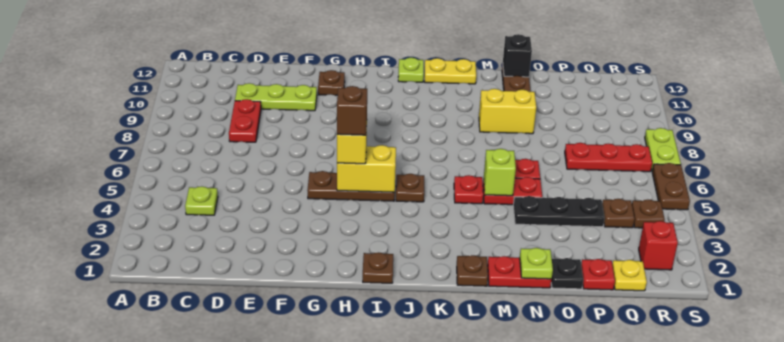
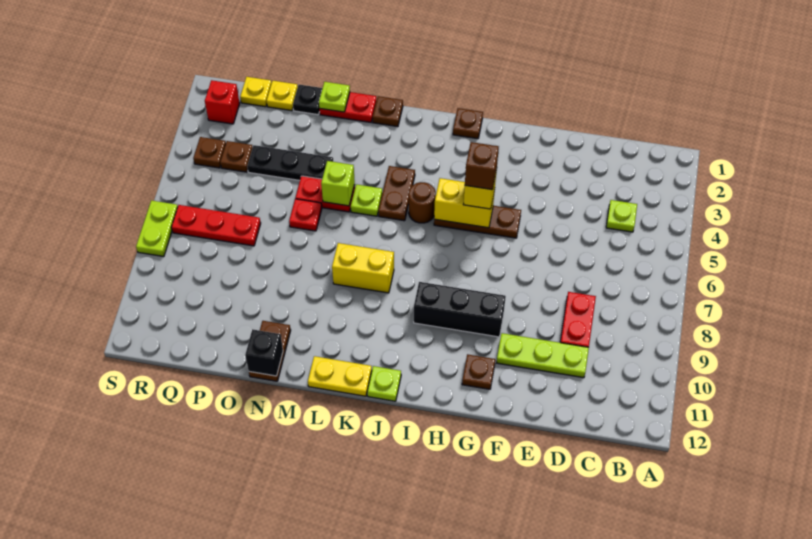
none -> black 1x3 brick [414,282,506,337]
brown 1x1 plate [396,174,424,202] -> brown 1x1 round brick [409,182,436,223]
red 1x1 plate [454,175,483,204] -> lime 1x1 plate [351,184,382,216]
yellow 1x2 brick [479,89,536,134] -> yellow 1x2 brick moved to [332,243,394,293]
red 1x1 plate [581,259,615,290] -> yellow 1x1 plate [267,81,298,111]
brown 1x2 plate [652,163,690,210] -> brown 1x2 plate moved to [378,166,415,221]

